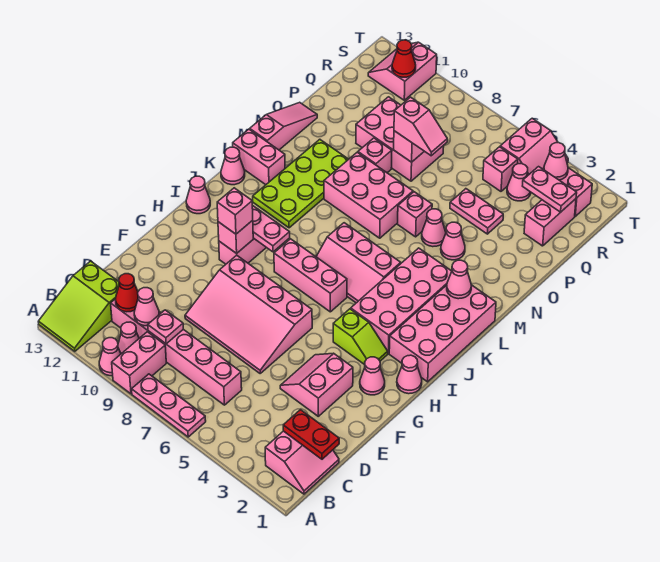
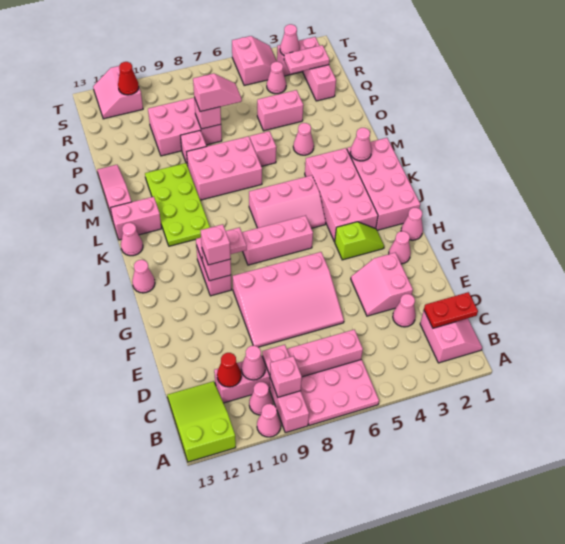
pink 1x3 plate [132,374,206,437] -> pink 2x3 plate [301,359,379,426]
lime 2x3 slope [38,261,119,351] -> lime 2x3 slope turned to [167,381,236,462]
pink 1x1 cone [422,209,446,247] -> pink 1x1 cone moved to [393,294,416,327]
pink 1x2 plate [450,189,503,234] -> pink 1x2 brick [257,90,303,131]
pink 1x1 brick [483,147,518,191] -> pink 1x1 brick moved to [270,356,302,397]

